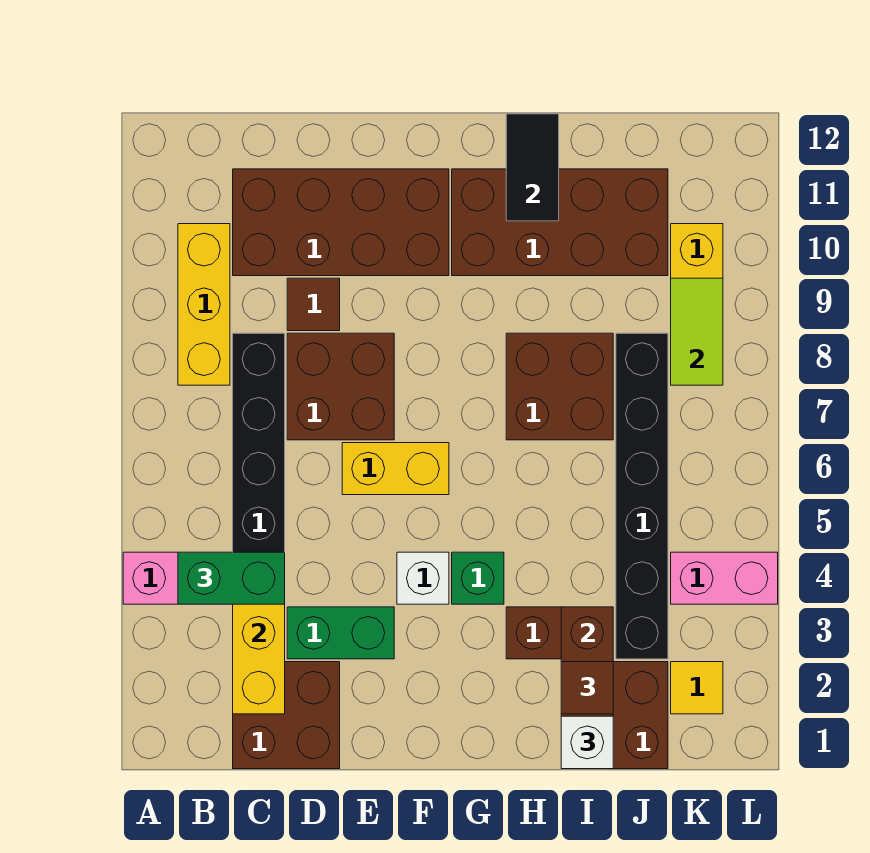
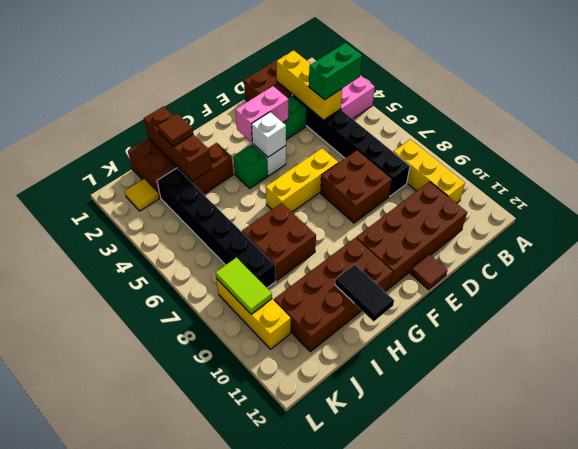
brown 1x1 tile [287,278,340,331] -> brown 1x1 tile moved to [410,254,448,289]
yellow 1x2 brick [342,443,449,495] -> yellow 1x3 brick [266,148,338,212]
white 1x1 brick [561,716,613,769] -> white 1x1 brick moved to [252,112,286,157]
pink 1x2 brick [671,552,778,604] -> pink 1x2 brick moved to [235,86,288,143]

